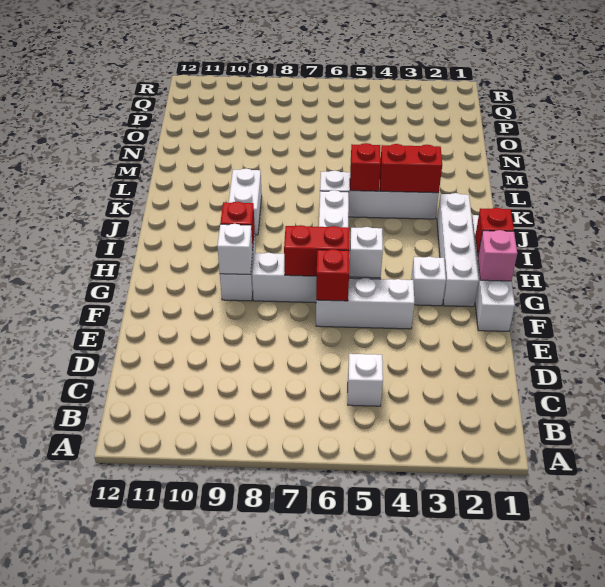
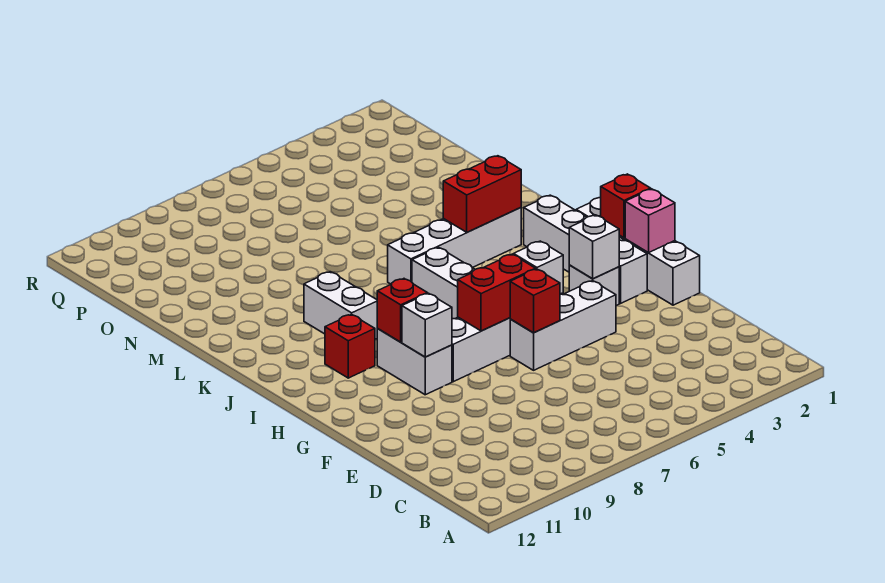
white 1x1 brick [348,354,383,406] -> white 1x1 brick moved to [569,215,620,279]
red 1x1 brick [350,143,381,191] -> red 1x1 brick moved to [325,314,375,378]

